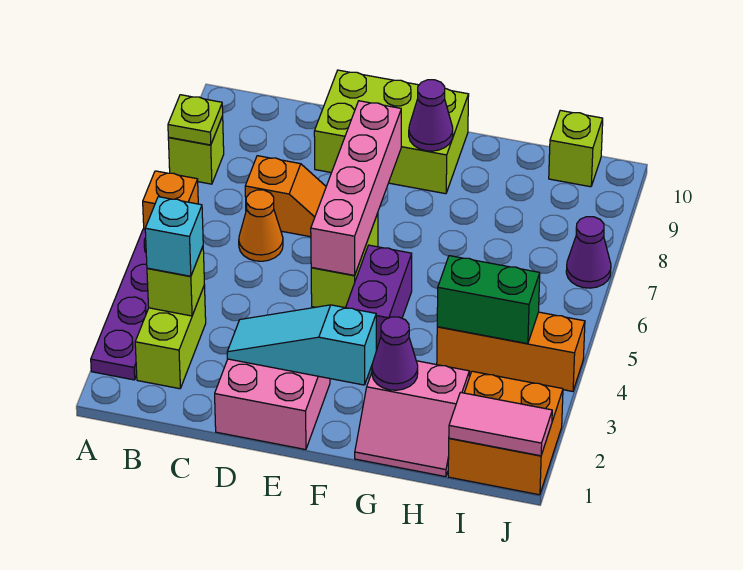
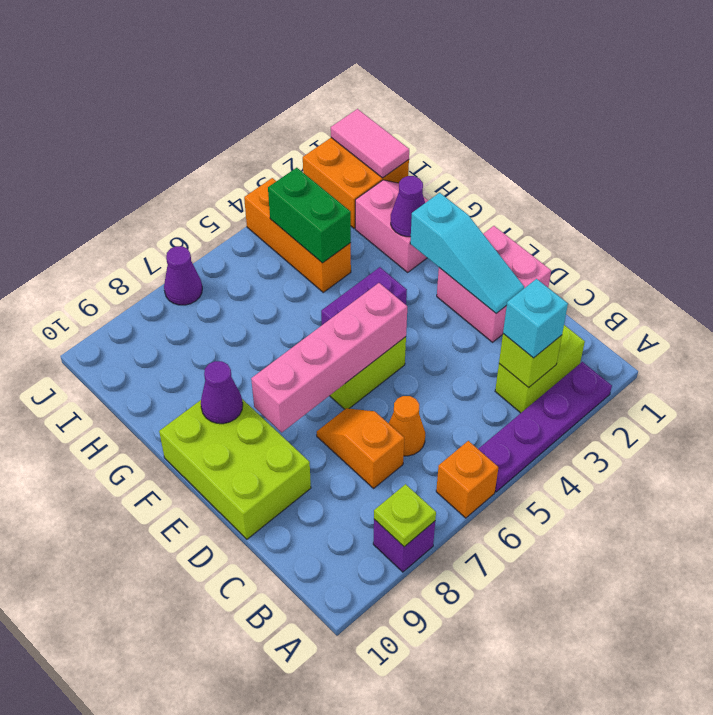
lime 1x1 brick [168,116,224,184] -> purple 1x1 brick [373,519,435,572]
lime 1x1 brick [549,110,603,187] -> none

